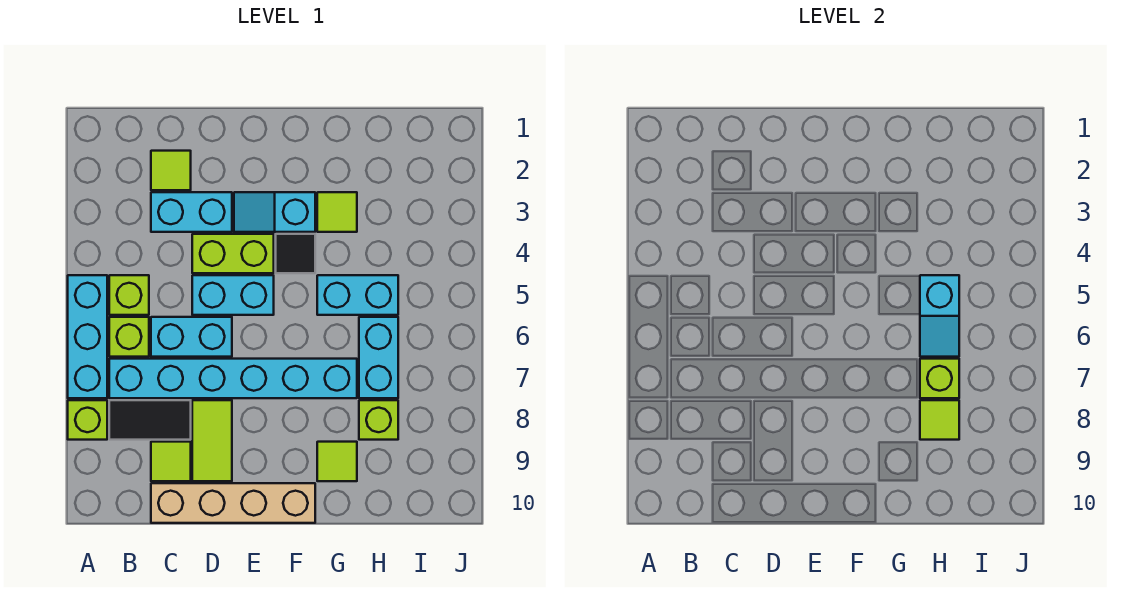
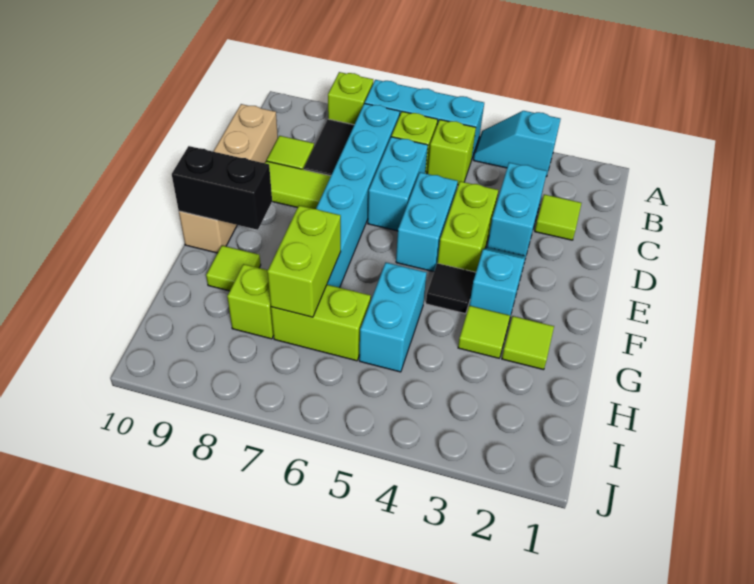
none -> black 1x2 brick [172,146,272,230]
cyan 1x2 slope [920,275,959,357] -> cyan 1x2 slope moved to [474,111,561,177]
cyan 1x2 brick [359,317,398,398] -> lime 1x2 brick [271,285,371,361]
lime 1x1 brick [920,359,959,398] -> lime 1x2 brick [268,206,341,317]
lime 1x1 tile [920,400,959,440] -> lime 1x1 tile moved to [502,316,554,370]

